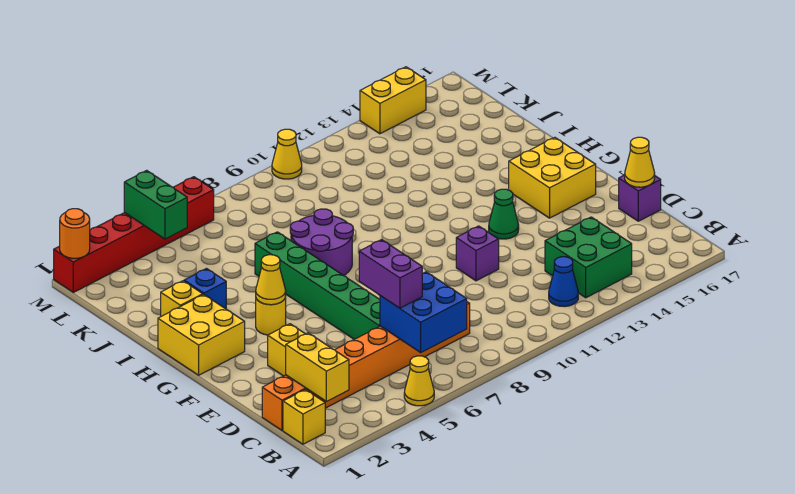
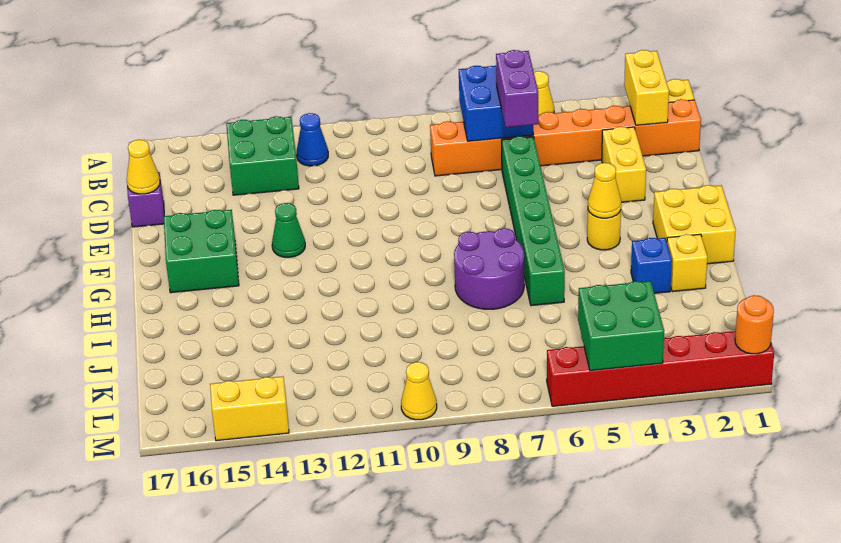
purple 1x1 brick [456,226,499,281] -> none
yellow 2x2 brick [509,137,596,218] -> green 2x2 brick [164,210,239,293]
green 1x2 brick [124,170,187,239] -> green 2x2 brick [578,281,664,371]

